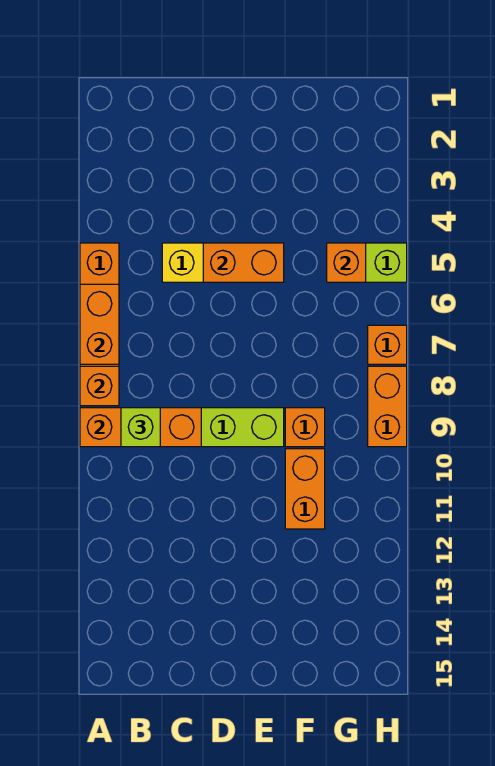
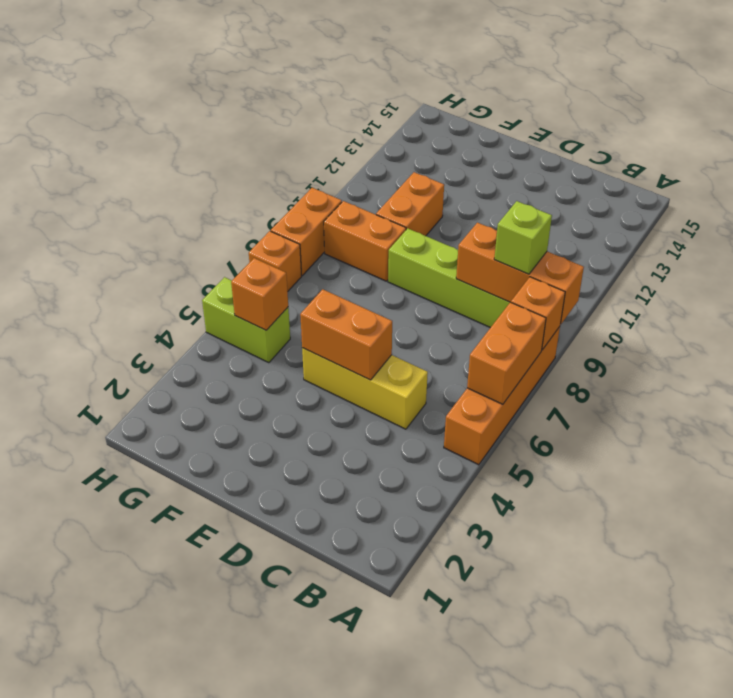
orange 1x1 brick [285,408,325,447] -> orange 1x2 brick [324,201,406,281]

